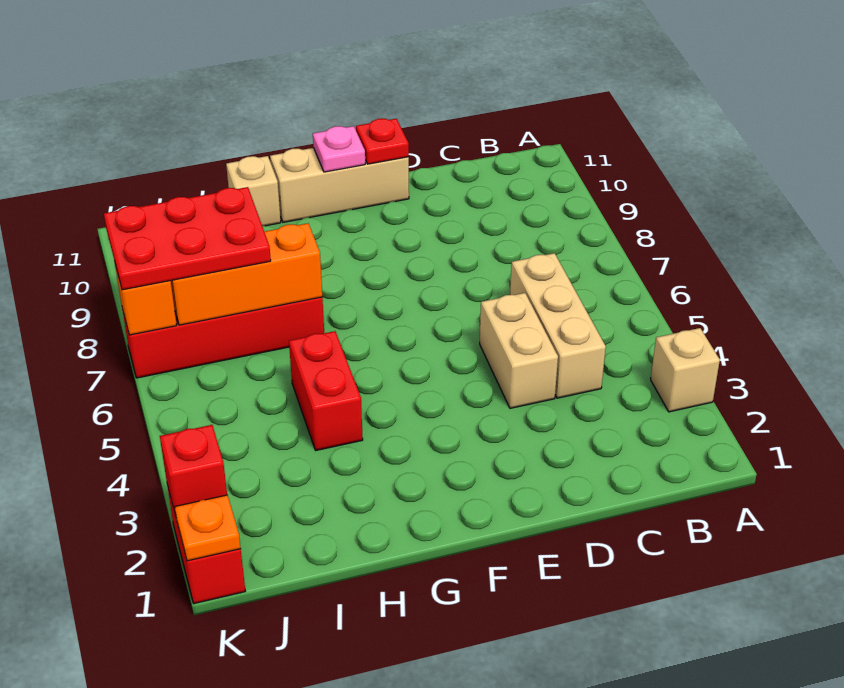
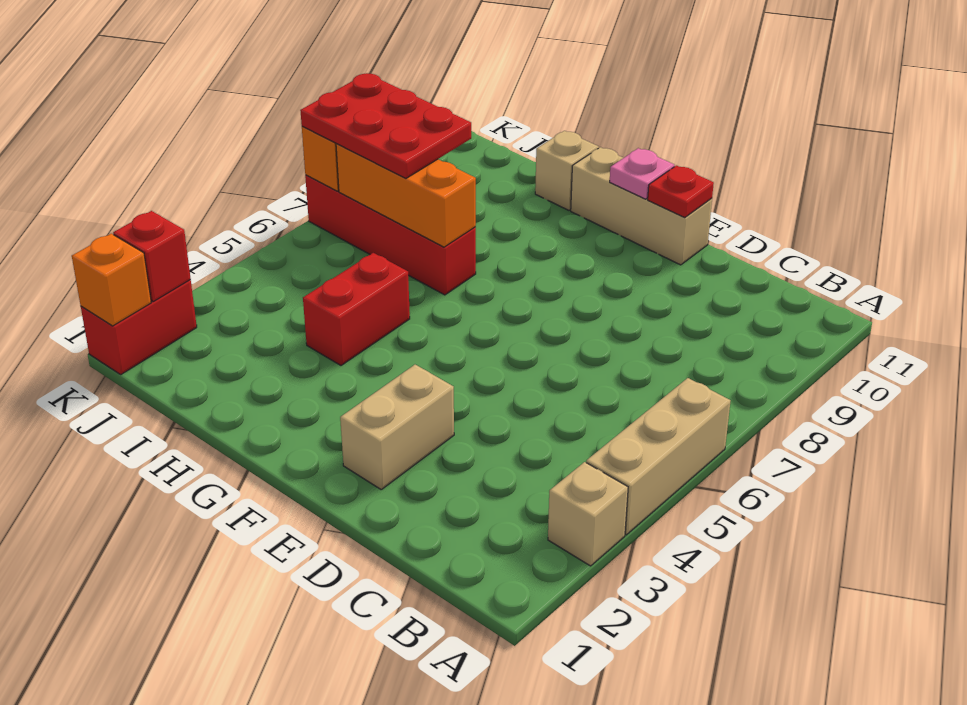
tan 1x3 brick [510,253,606,398] -> tan 1x3 brick moved to [586,378,730,535]
tan 1x2 brick [480,293,558,408] -> tan 1x2 brick moved to [340,365,454,489]
orange 1x1 plate [175,495,241,561] -> orange 1x1 brick [72,234,151,326]

